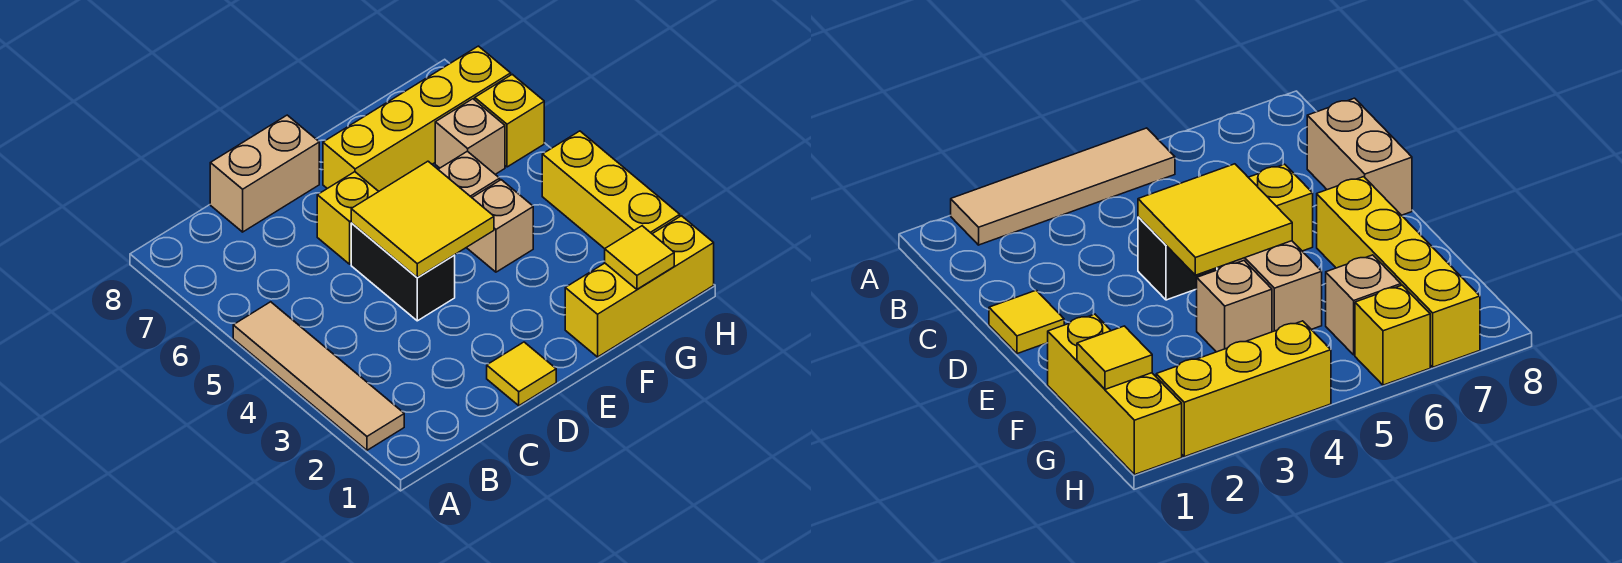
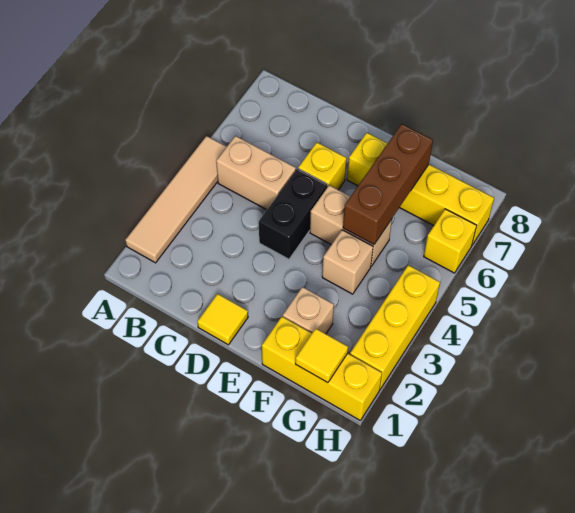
tan 1x2 brick [210,115,319,232] -> tan 1x2 brick moved to [216,136,296,210]
yellow 2x2 tile [351,161,494,277] -> none
none -> brown 1x3 brick [343,124,433,245]
tan 1x1 brick [435,99,505,174] -> tan 1x1 brick moved to [283,287,334,334]

